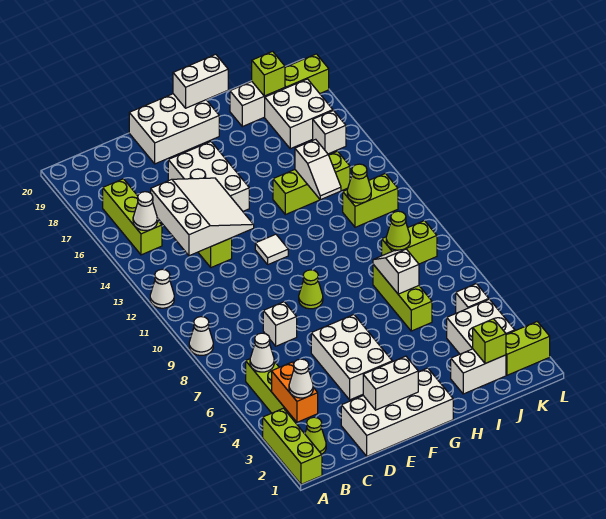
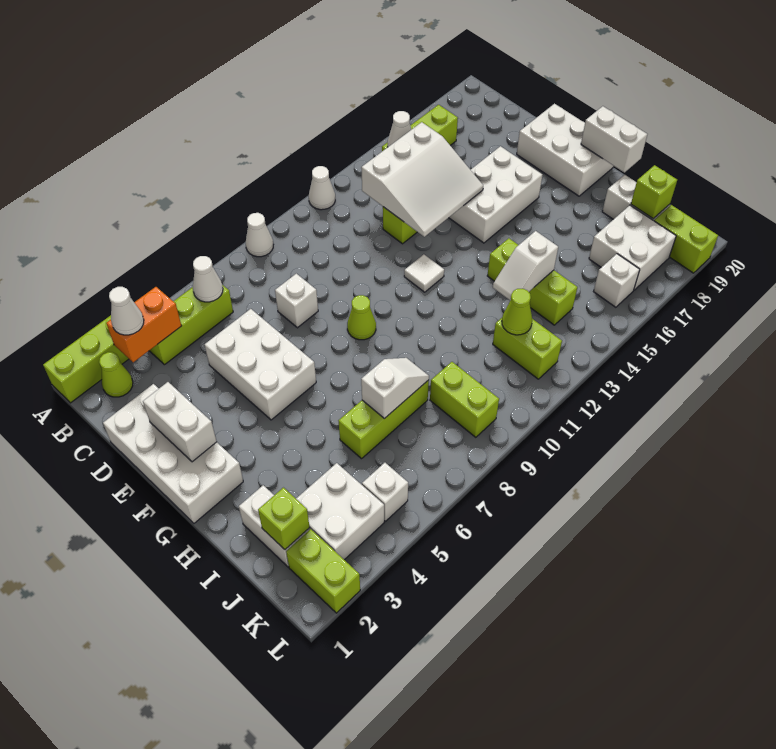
white 2x3 brick [311,315,392,400] -> white 2x3 brick turned to [205,309,316,420]
lime 1x1 cone [386,211,410,250] -> none

